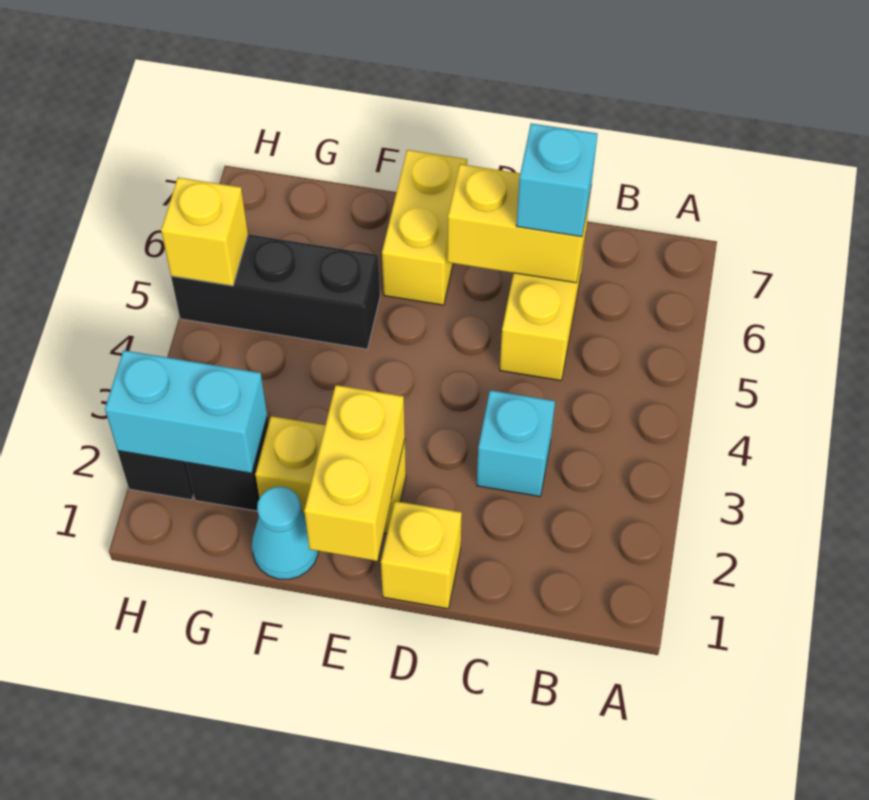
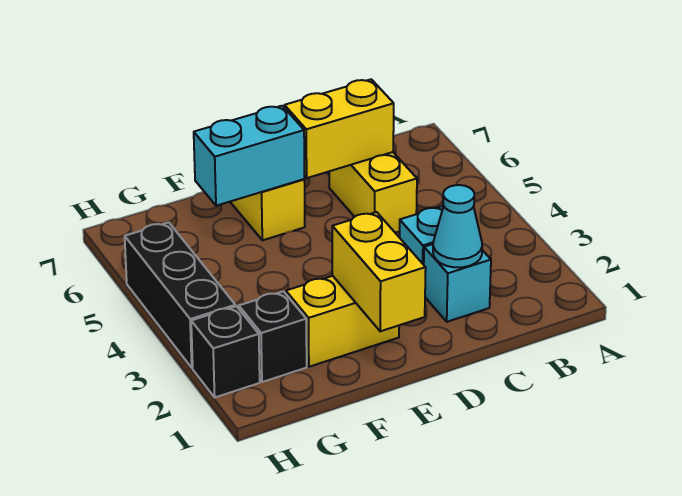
cyan 1x1 brick [516,123,598,237] -> cyan 1x1 brick moved to [424,244,491,322]
yellow 1x1 brick [381,501,462,609] -> none
cyan 1x1 cone [252,487,318,579] -> cyan 1x1 cone moved to [433,185,482,267]
black 1x3 brick [171,234,380,349] -> black 1x3 brick turned to [125,222,235,368]
cyan 1x2 brick [105,350,267,473] -> cyan 1x2 brick moved to [194,106,304,206]
yellow 1x1 brick [161,178,248,286] -> none

